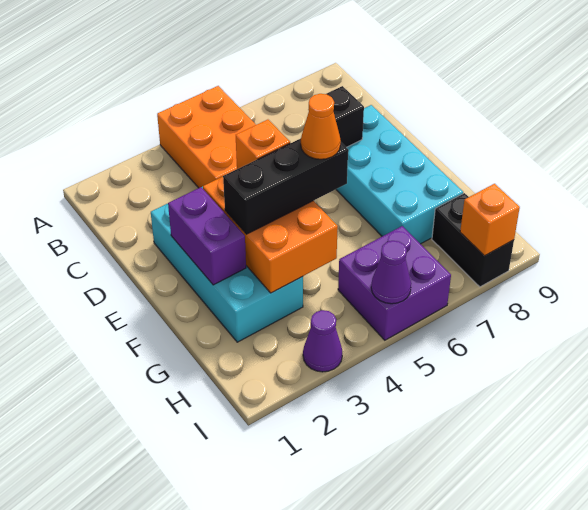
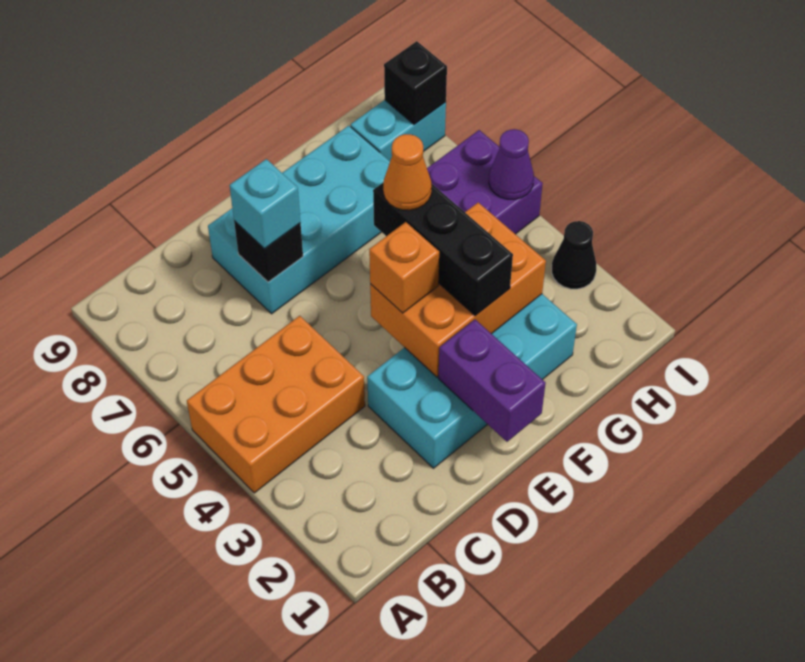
none -> cyan 1x1 brick [229,159,301,249]
purple 1x2 brick [168,187,246,285] -> purple 1x2 brick turned to [438,320,546,442]
black 1x2 brick [432,193,514,287] -> cyan 1x2 brick [351,100,446,161]
purple 1x1 cone [303,310,342,372] -> black 1x1 cone [552,221,596,289]
orange 1x1 brick [460,184,520,256] -> black 1x1 brick [384,41,447,125]

